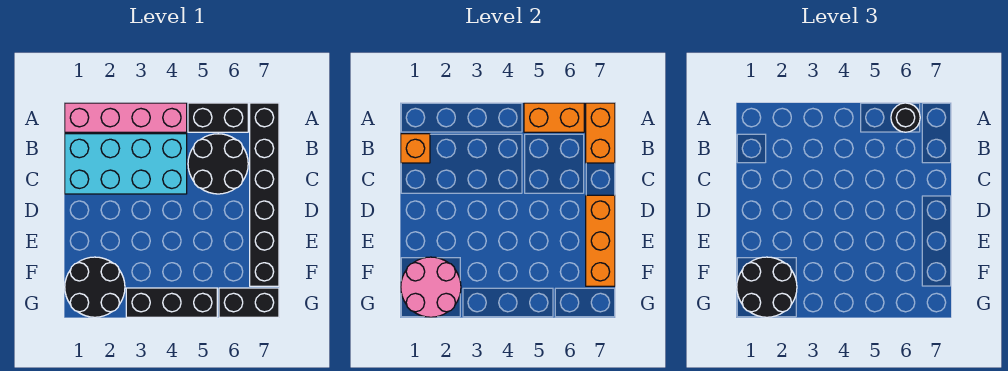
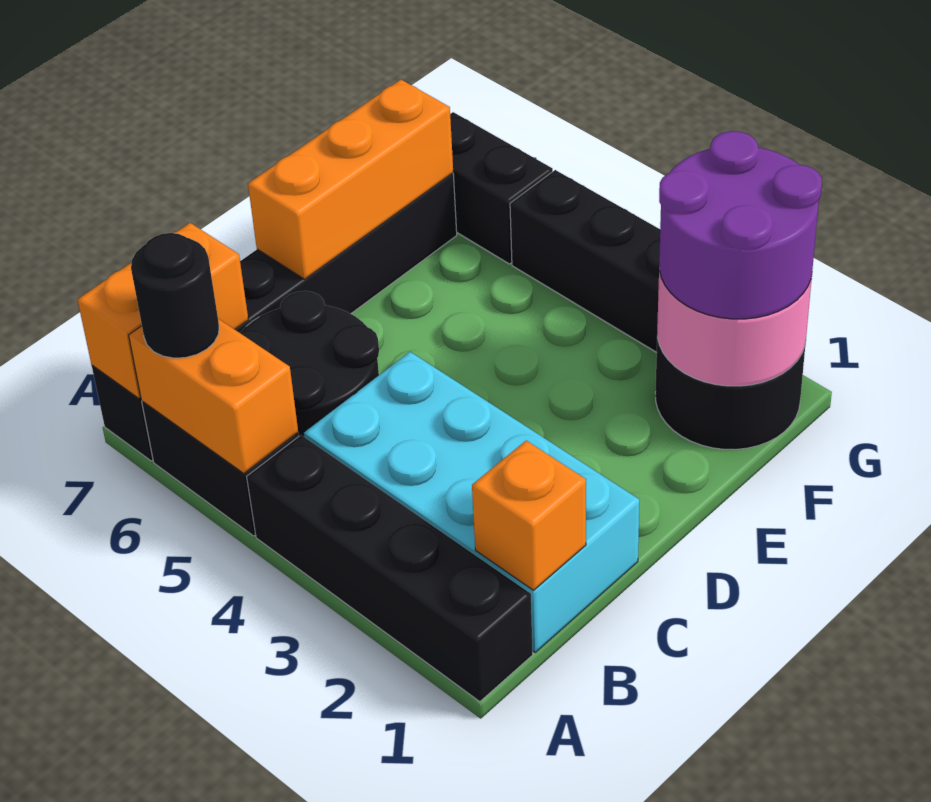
pink 1x4 brick [65,103,187,132] -> black 1x4 brick [247,435,533,702]
black 2x2 round brick [737,257,797,317] -> purple 2x2 round brick [659,131,822,319]

